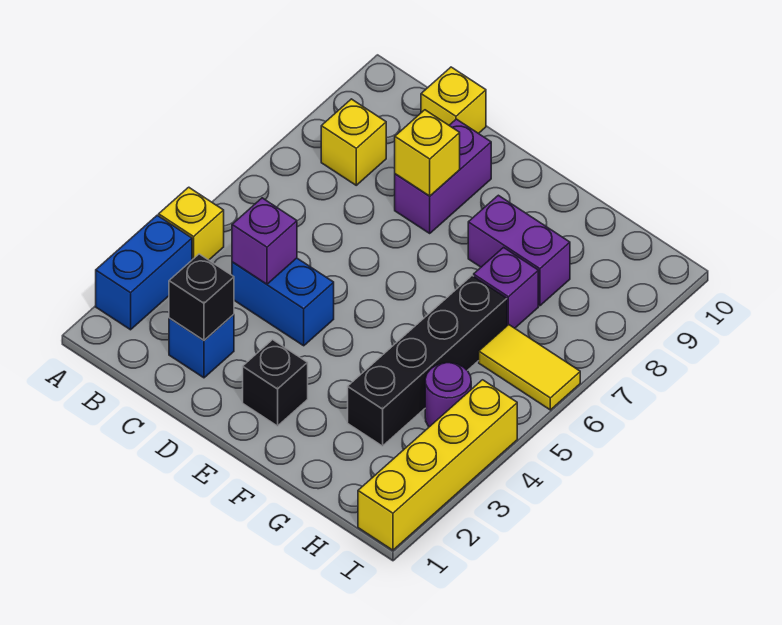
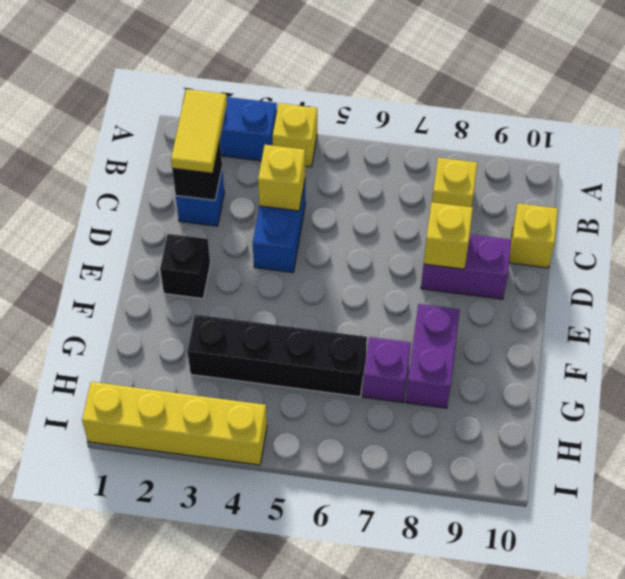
purple 1x1 brick [232,198,297,284] -> yellow 1x1 brick [258,145,305,211]
purple 1x1 round brick [425,363,471,427] -> none
yellow 1x2 tile [479,325,580,410] -> yellow 1x2 tile moved to [171,89,227,173]

